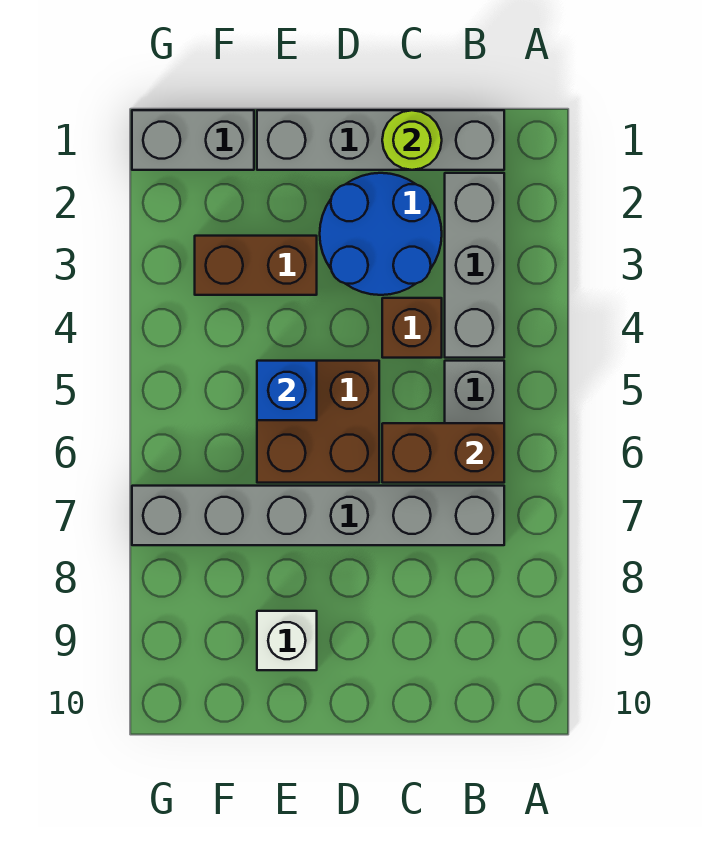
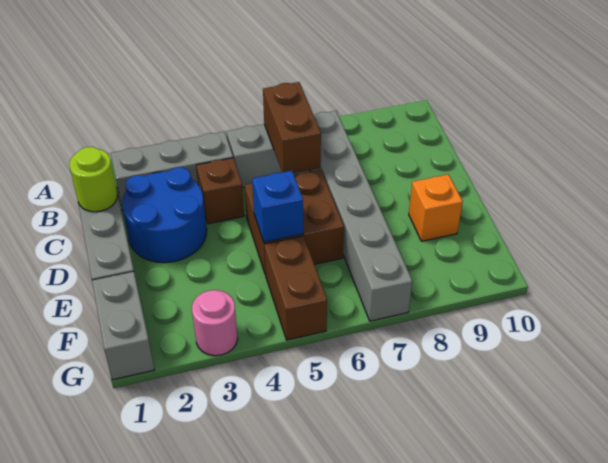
brown 1x2 brick [195,236,317,295] -> brown 1x2 brick moved to [264,236,327,340]
white 1x1 brick [257,611,317,670] -> orange 1x1 brick [409,174,463,241]
none -> pink 1x1 round brick [192,290,238,356]

